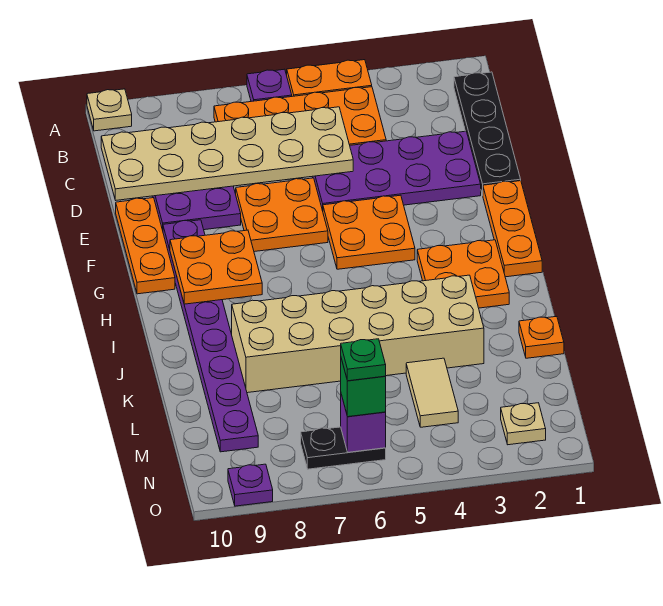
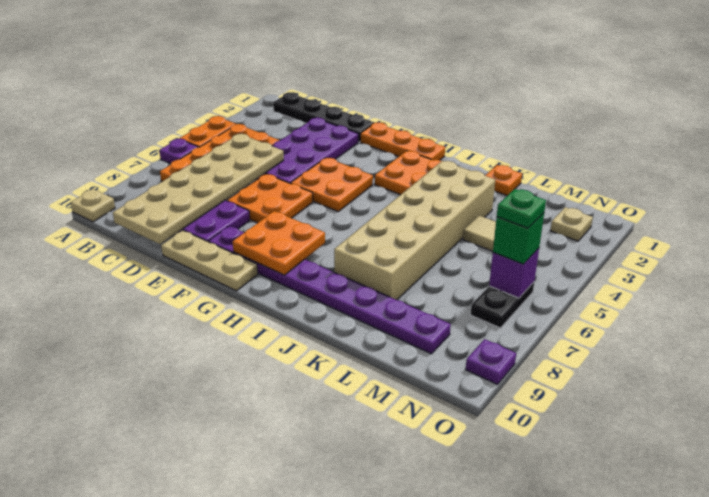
orange 1x3 plate [116,198,175,294] -> tan 1x3 plate [161,230,258,291]

